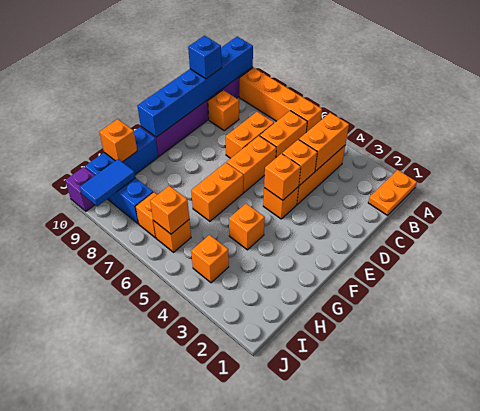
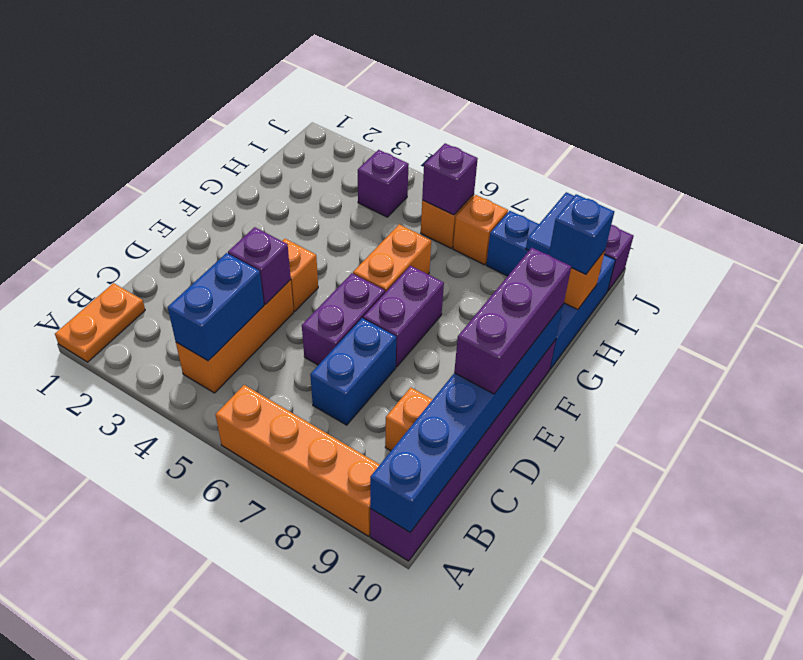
orange 1x2 brick [299,113,349,171] -> blue 1x2 brick [168,253,264,361]
orange 1x2 brick [260,111,307,158] -> none
orange 1x2 brick [226,112,274,158] -> blue 1x2 brick [310,318,396,425]
blue 1x1 brick [188,36,222,79] -> blue 1x1 brick moved to [549,194,614,275]
orange 1x1 brick [282,140,317,186] -> purple 1x1 brick [228,227,291,304]
orange 1x2 brick [227,136,276,192] -> purple 1x2 brick [302,273,385,365]
none -> purple 1x3 brick [454,248,571,394]
orange 1x1 brick [264,154,301,200] -> none
none -> purple 1x2 brick [363,266,444,367]
orange 1x1 brick [229,204,265,250] -> none
orange 1x1 brick [191,235,229,283] -> purple 1x1 brick [358,150,409,217]
orange 1x1 brick [150,186,189,234] -> purple 1x1 brick [422,143,478,215]

